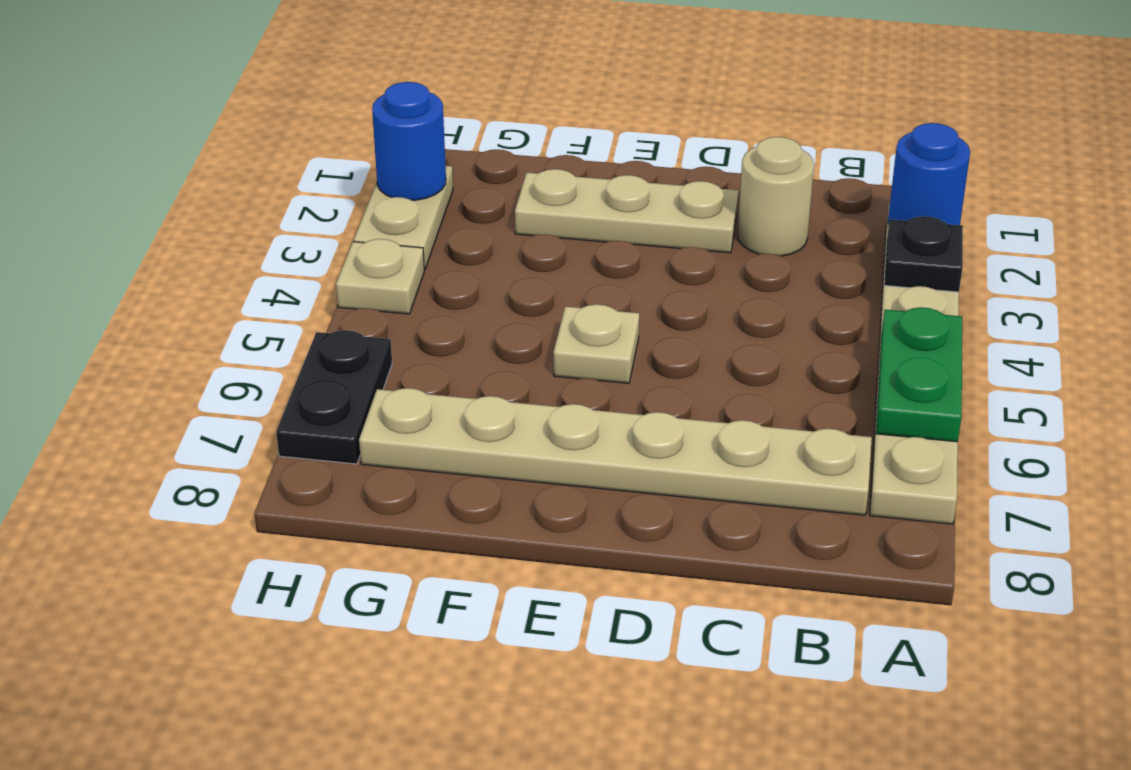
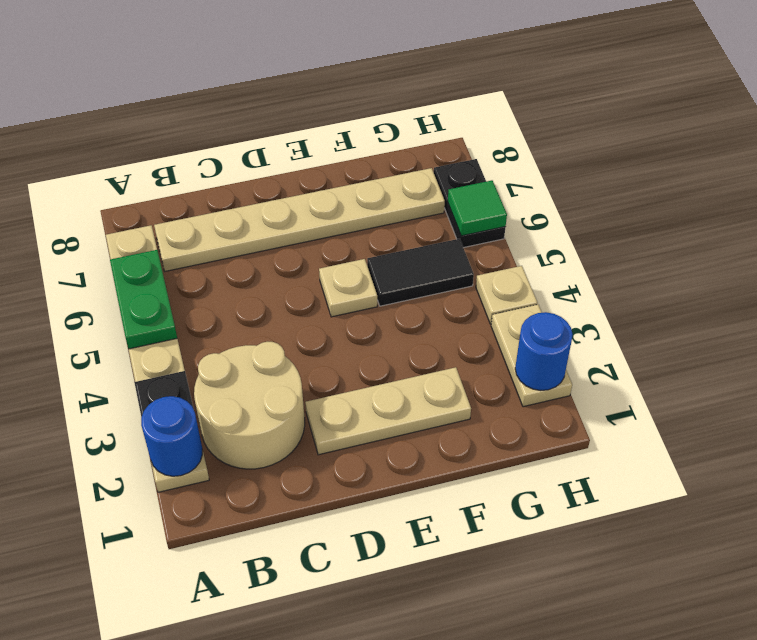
tan 1x1 round brick [738,137,814,256] -> tan 2x2 round brick [194,342,305,469]
none -> black 1x2 tile [367,239,474,306]
none -> green 1x1 tile [448,180,507,236]

